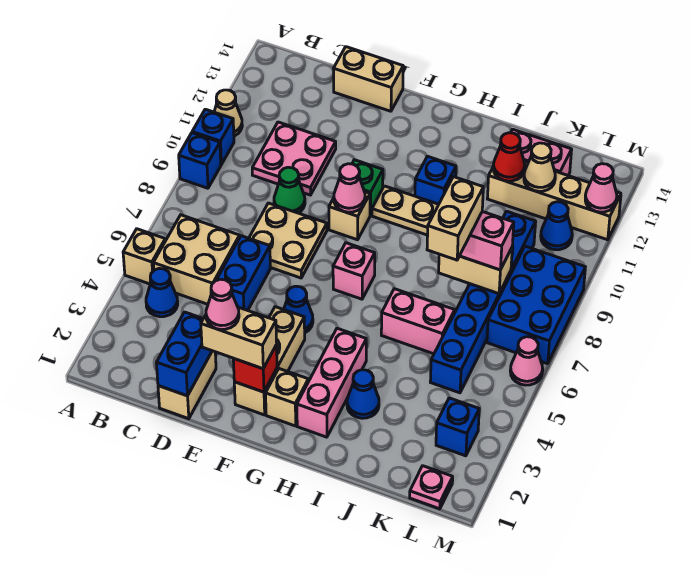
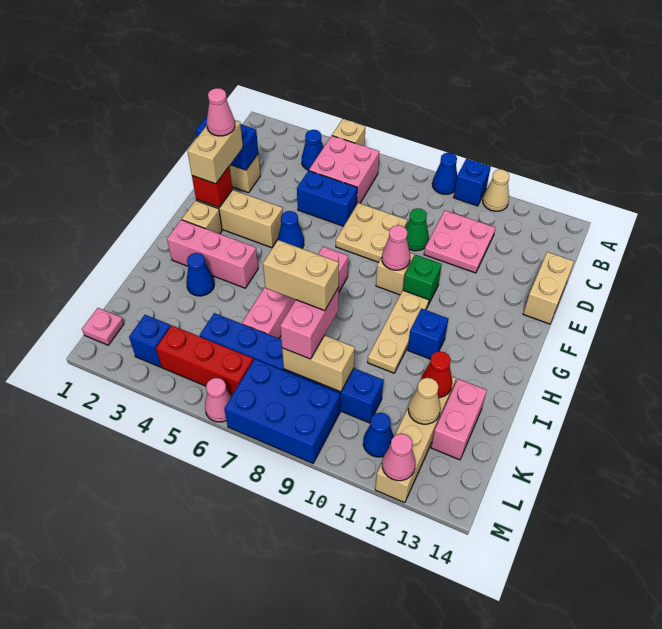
blue 1x1 brick [179,133,221,188] -> blue 1x1 cone [432,153,457,194]
tan 2x2 brick [153,215,240,304] -> pink 2x2 brick [309,136,379,203]
tan 1x2 brick [439,248,512,294] -> tan 1x2 brick turned to [282,335,355,392]
none -> red 1x3 brick [156,325,253,396]

